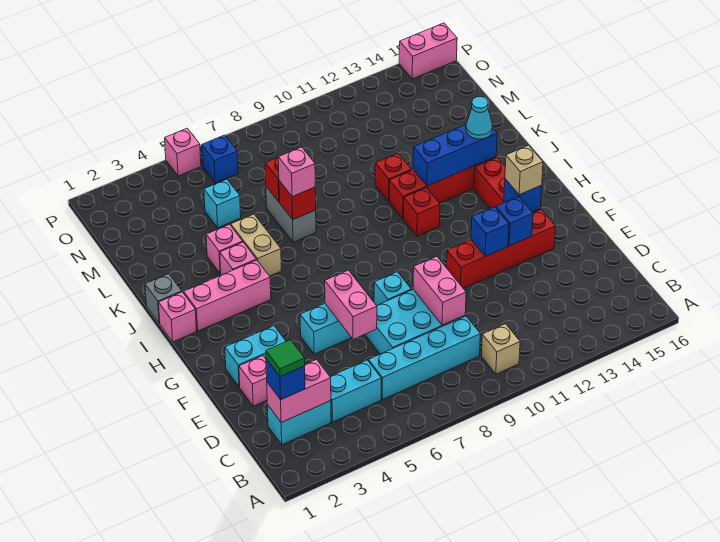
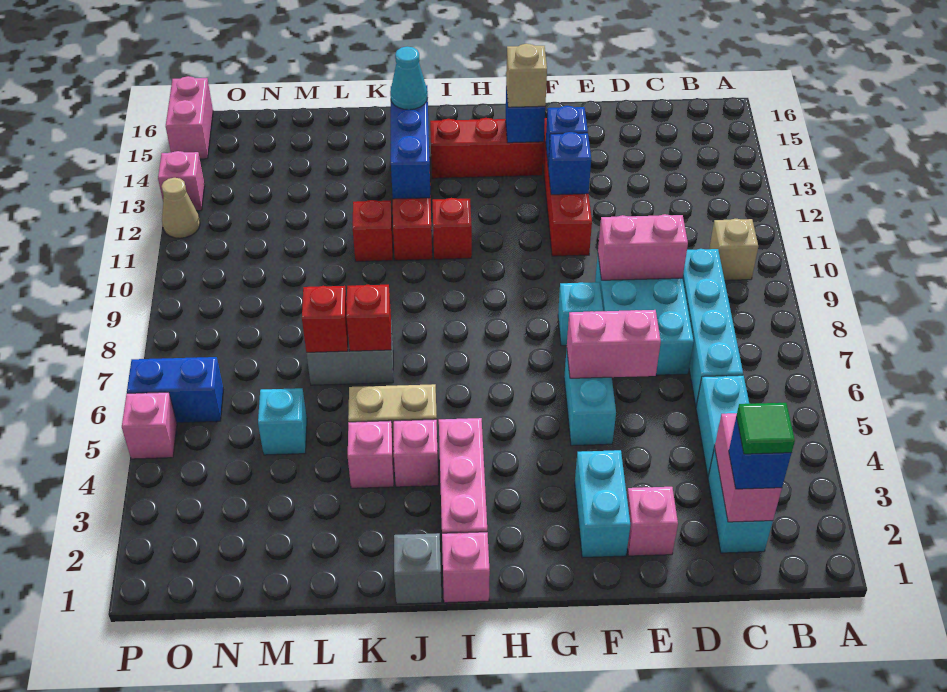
pink 1x1 brick [278,147,315,197] -> pink 1x1 brick moved to [158,151,205,211]
blue 1x1 brick [202,135,238,183] -> blue 1x2 brick [127,357,223,423]
none -> tan 1x1 cone [162,178,200,238]

